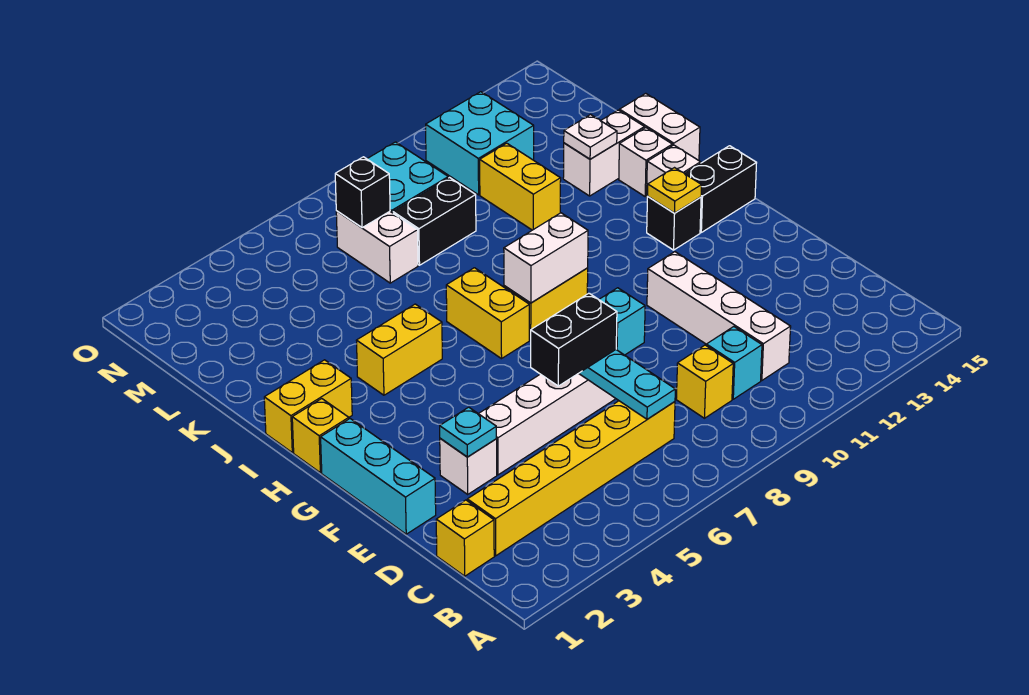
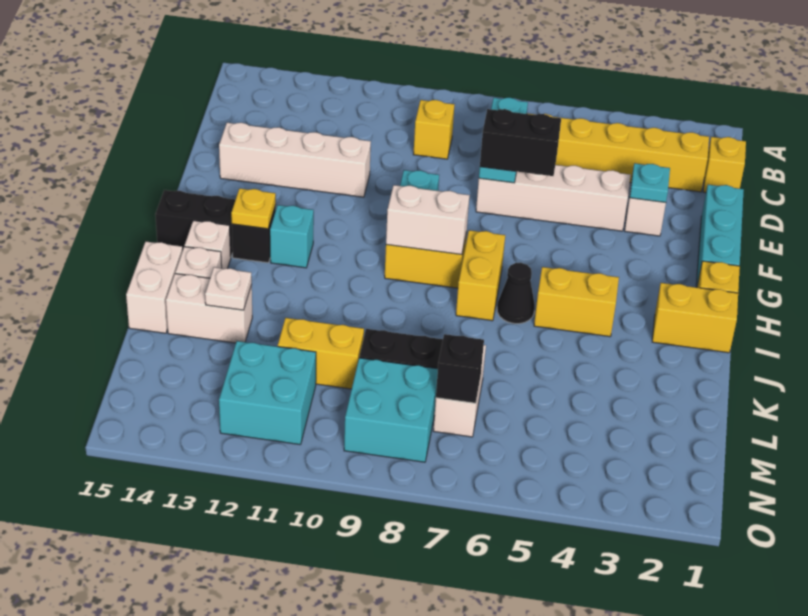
cyan 1x1 brick [706,327,762,399] -> cyan 1x1 brick moved to [270,205,314,268]
white 1x4 brick [647,252,791,381] -> white 1x4 brick turned to [219,123,371,197]
none -> black 1x1 cone [497,263,535,324]
yellow 1x2 brick [480,143,561,230] -> yellow 1x2 brick turned to [278,318,364,389]

